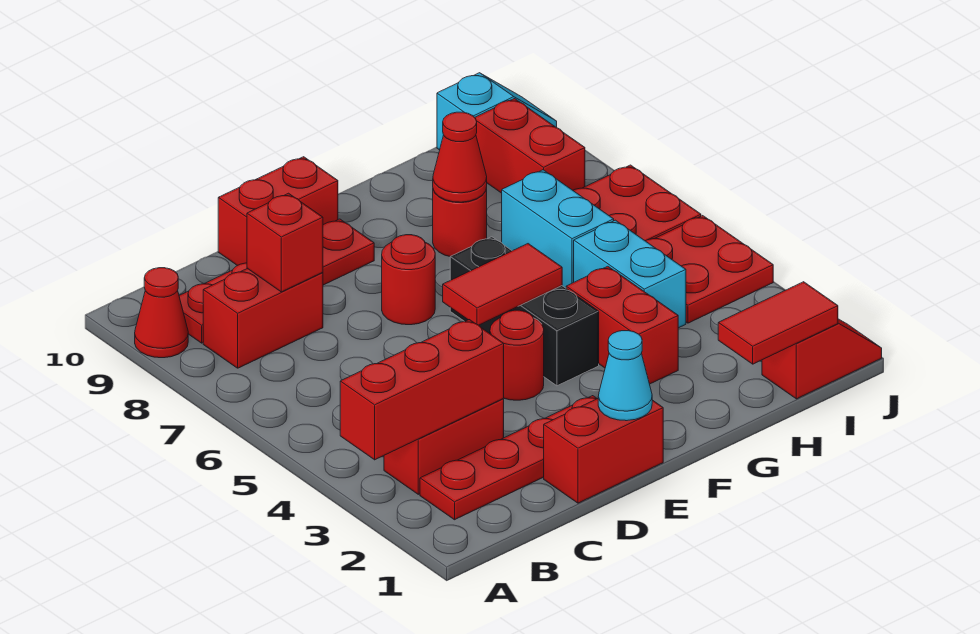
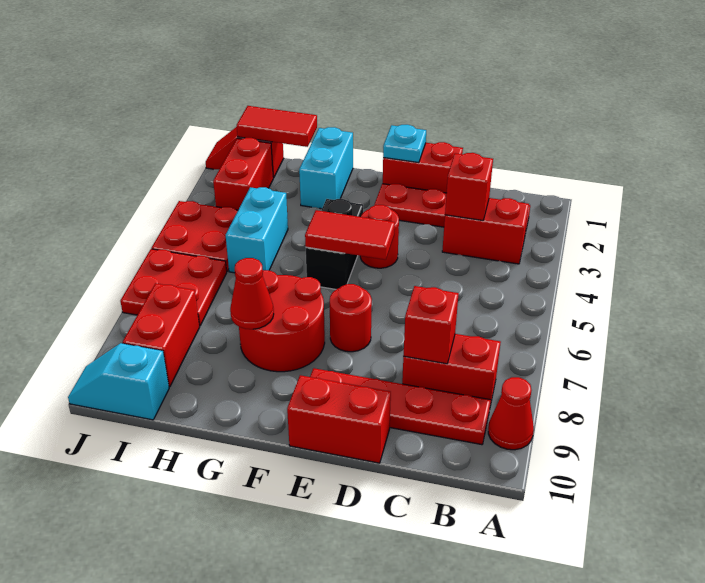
red 1x3 brick [340,320,504,460] -> red 1x1 brick [445,153,493,220]
cyan 1x1 cone [598,331,652,421] -> cyan 1x1 plate [383,125,426,163]
black 1x3 brick [450,237,599,386] -> black 1x2 brick [306,199,363,289]
red 1x2 brick [566,266,678,384] -> red 1x2 brick moved to [213,138,273,210]
red 1x1 round brick [433,188,487,257] -> red 2x2 round brick [239,270,325,372]
cyan 1x2 brick [502,170,614,288] -> cyan 1x2 brick moved to [299,127,353,209]

